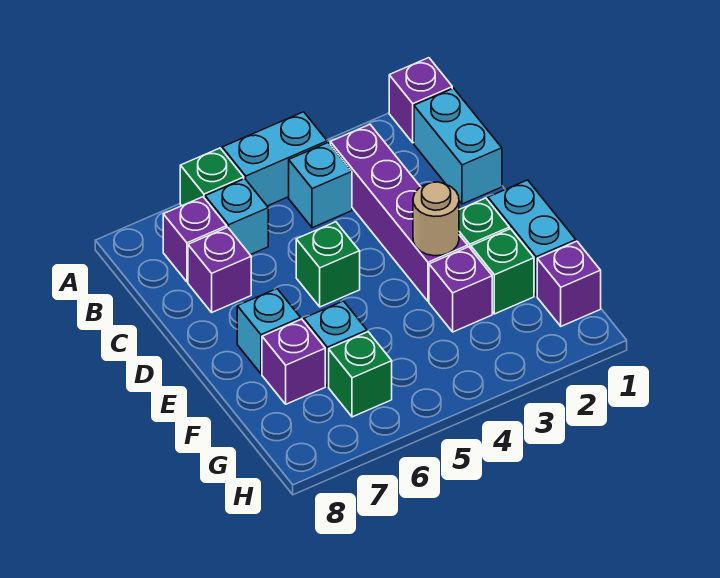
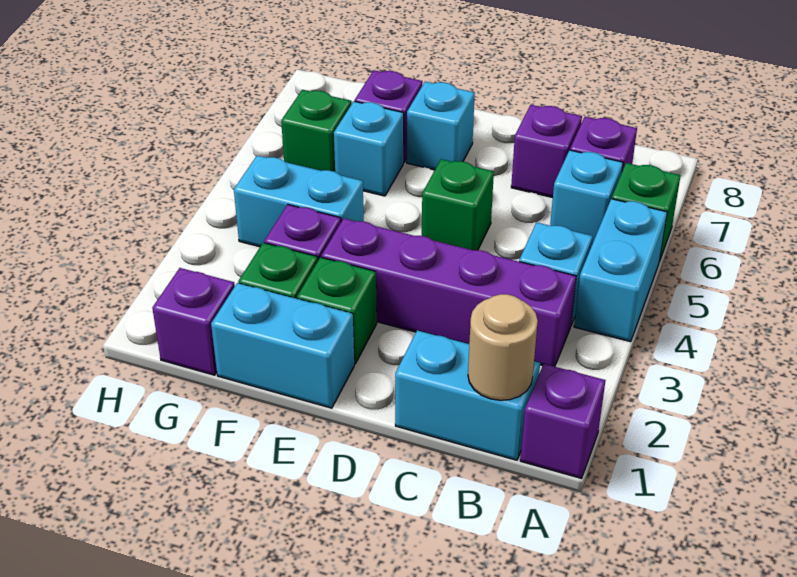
tan 1x1 round brick [413,182,459,256] -> tan 1x1 round brick moved to [468,294,538,400]
none -> cyan 1x2 brick [234,155,364,247]

